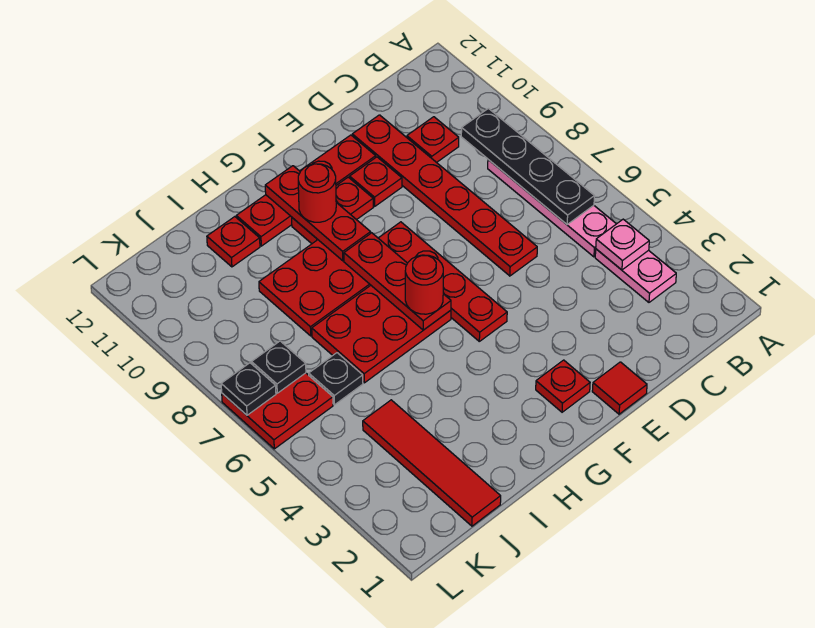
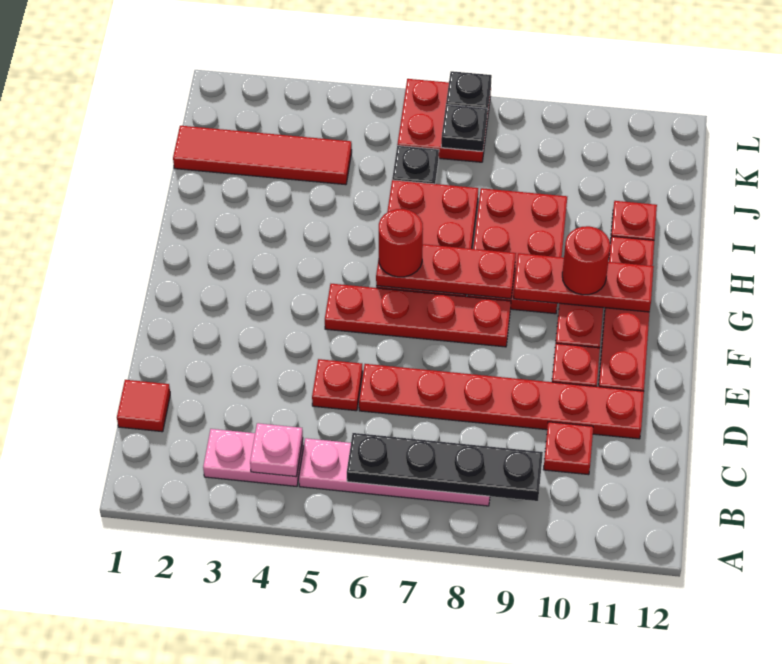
red 1x1 tile [592,362,647,414] -> red 1x1 tile moved to [117,380,170,432]
red 1x1 plate [536,360,590,412] -> red 1x1 plate moved to [312,359,363,411]

